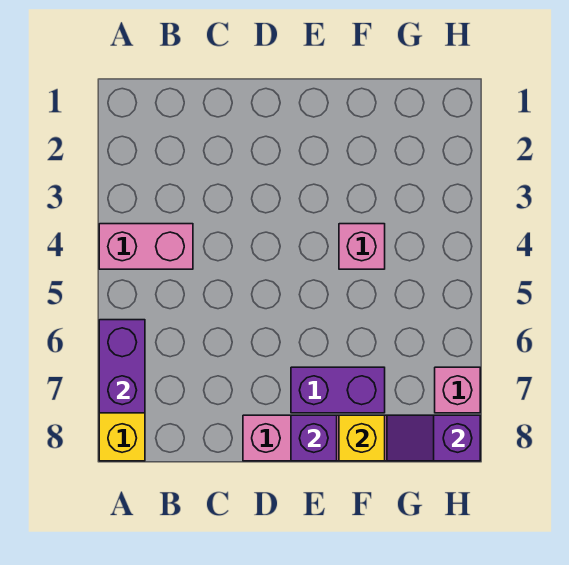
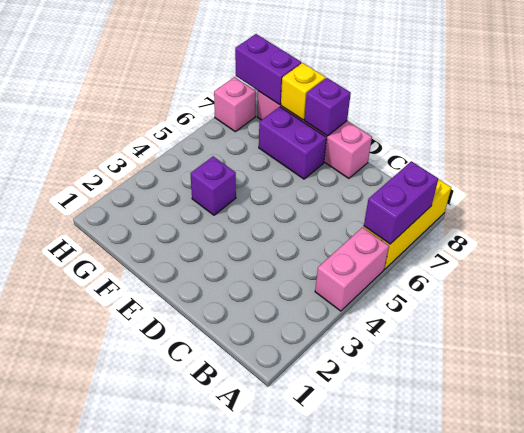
pink 1x2 brick [99,224,193,269] -> pink 1x2 brick turned to [315,227,389,311]
pink 1x1 brick [339,224,385,269] -> purple 1x1 brick [190,156,236,215]
purple 1x2 slope [387,415,480,461] -> purple 1x2 brick [235,34,301,105]

